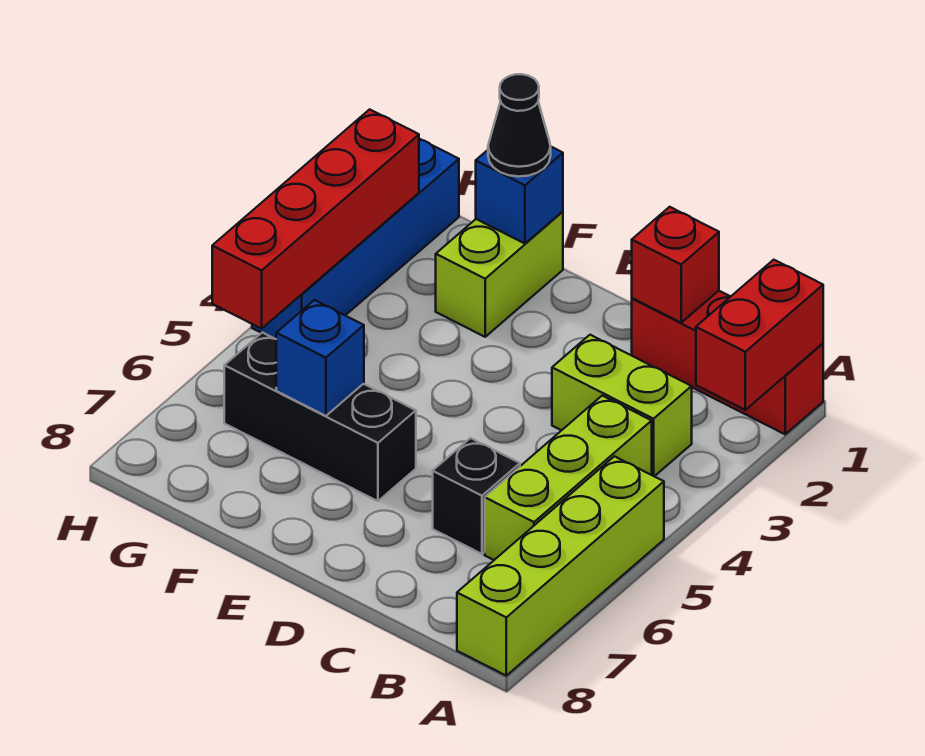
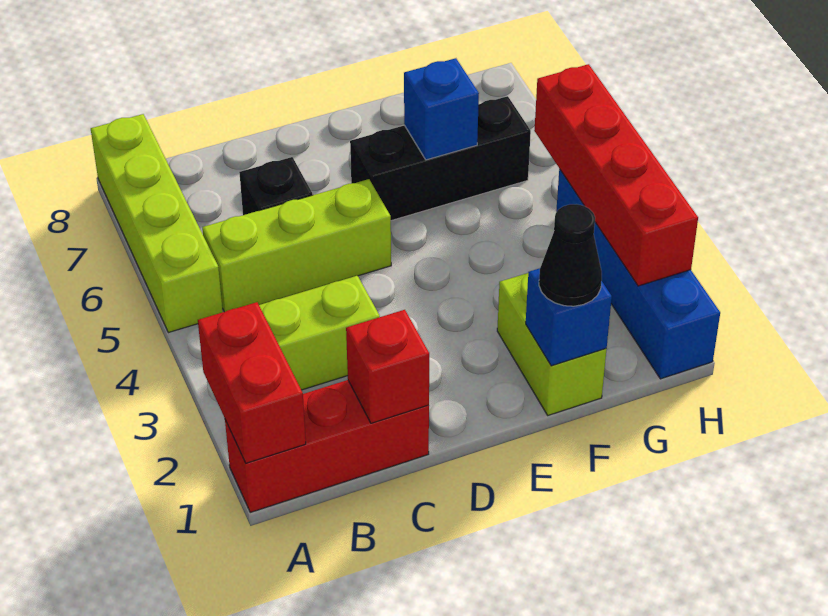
lime 1x3 brick [485,396,652,560] -> lime 1x3 brick turned to [202,179,391,312]

